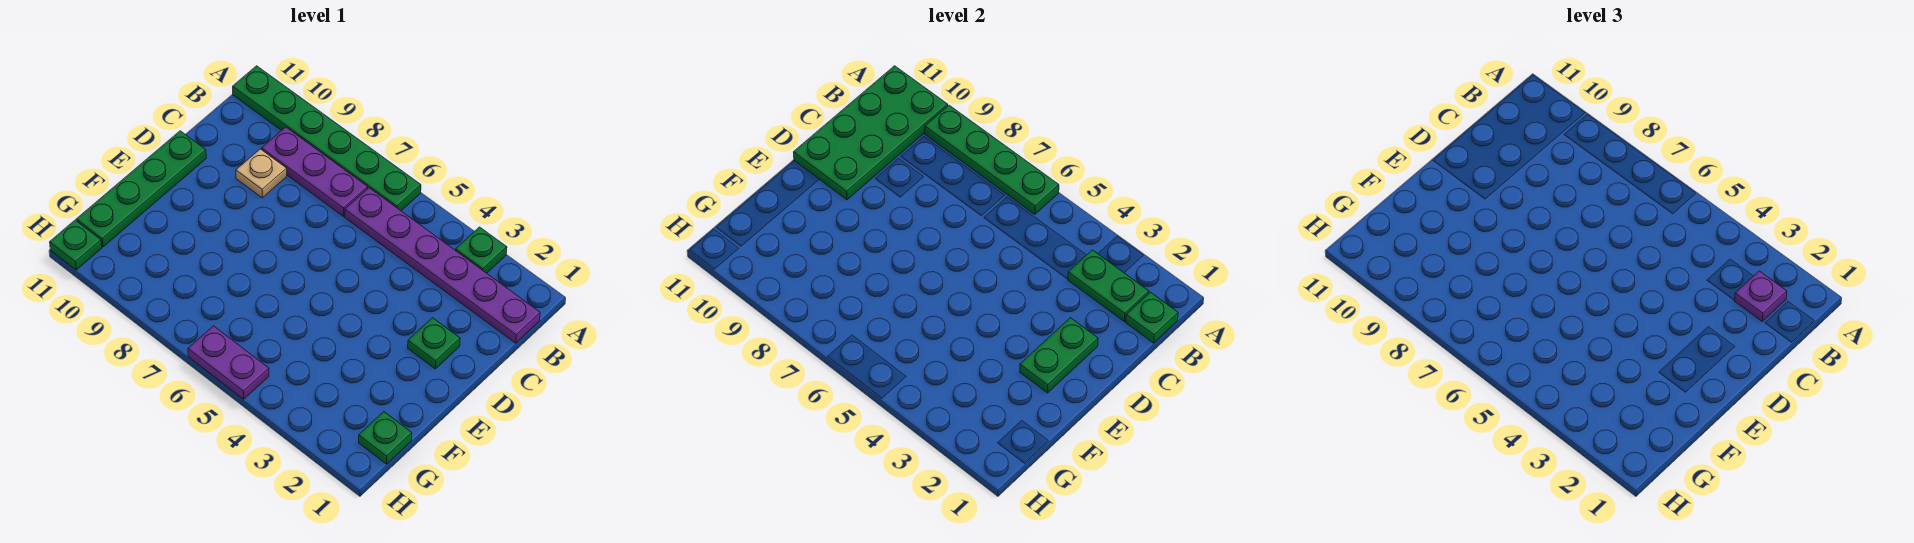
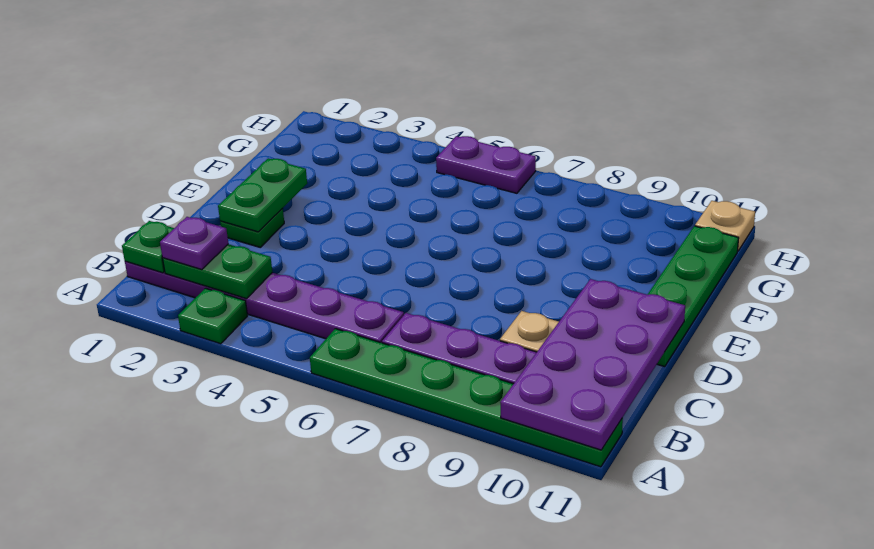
green 1x4 plate [925,105,1059,214] -> none
green 2x4 plate [794,66,948,200] -> purple 2x4 plate [500,279,685,450]
green 1x1 plate [359,412,412,464] -> none
green 1x1 plate [50,220,102,270] -> tan 1x1 plate [695,201,755,251]

